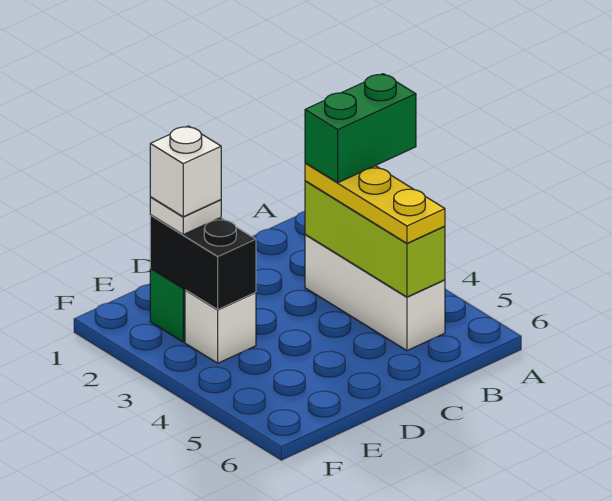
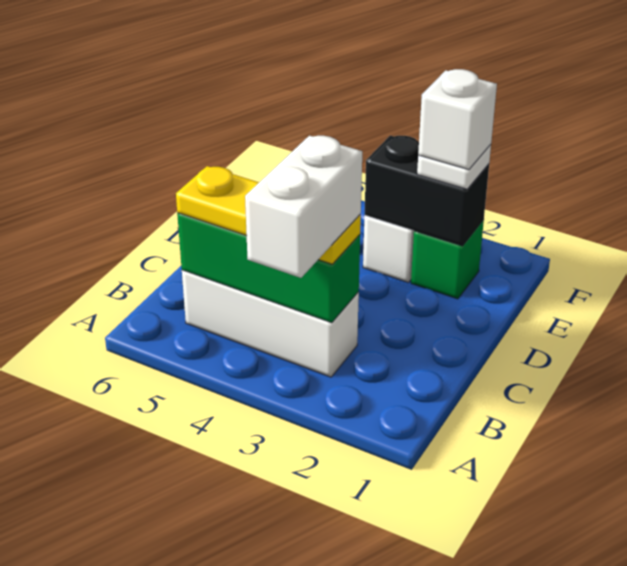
green 1x2 brick [305,74,416,183] -> white 1x2 brick [245,136,362,278]
lime 1x3 brick [305,181,445,297] -> green 1x3 brick [177,213,360,323]

